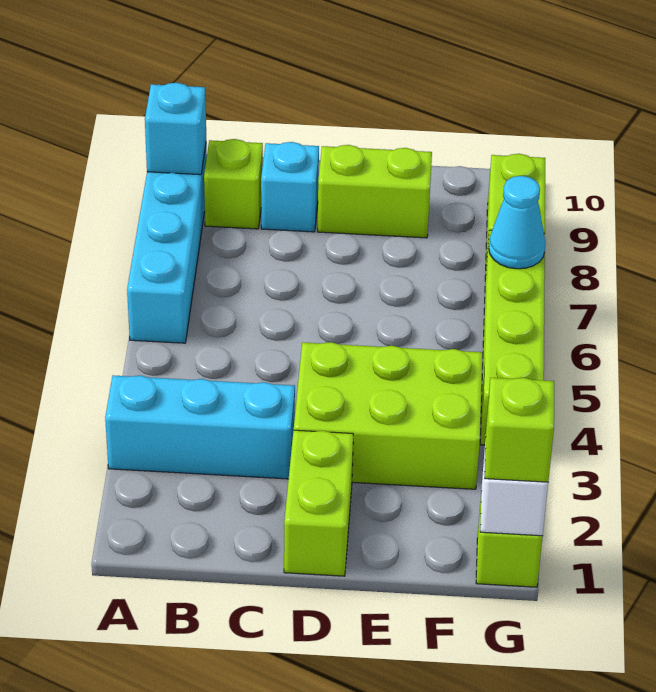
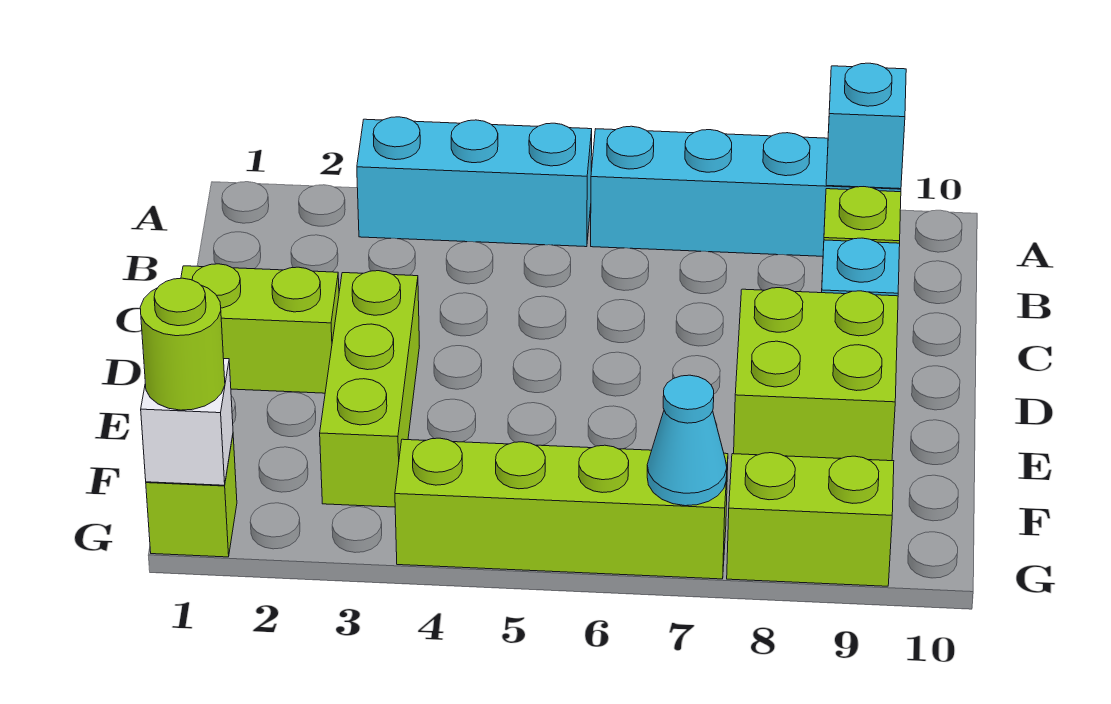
cyan 1x3 brick [105,375,295,479] -> cyan 1x3 brick turned to [357,117,592,247]
lime 2x3 brick [294,342,483,489] -> lime 1x3 brick [320,271,419,507]
lime 1x2 brick [317,145,432,238] -> lime 2x2 brick [734,288,898,461]
lime 1x1 brick [485,378,554,482] -> lime 1x1 round brick [140,278,225,410]

